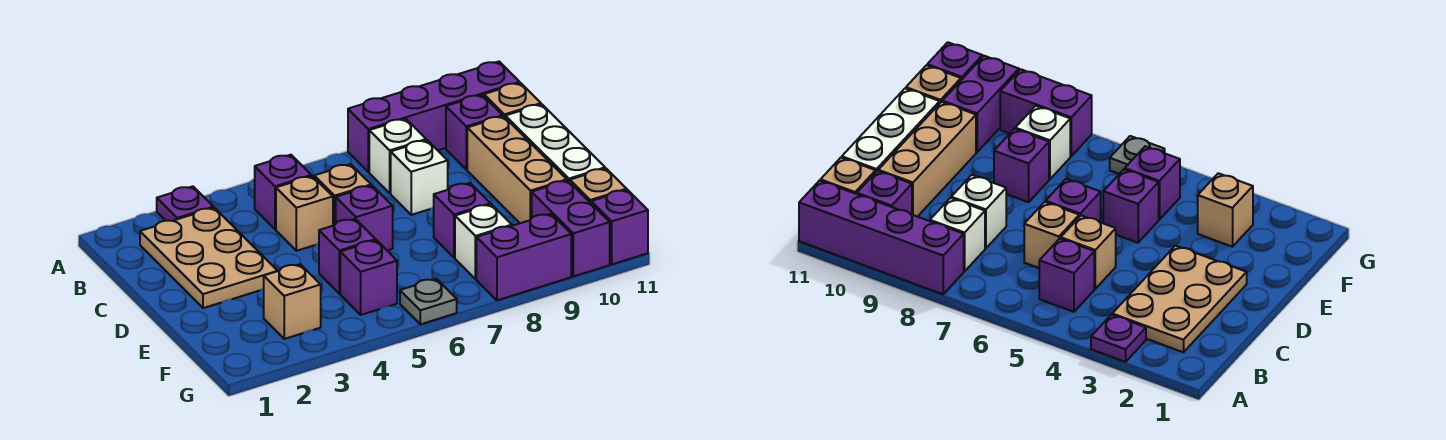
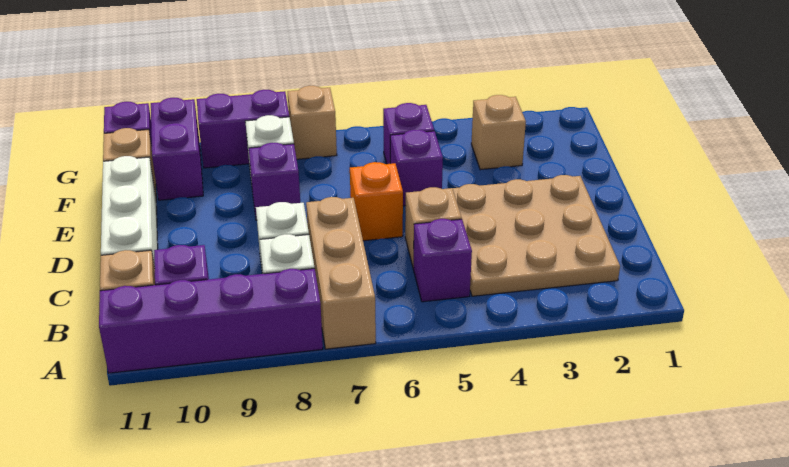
purple 1x1 plate [157,186,214,221] -> none
tan 2x3 plate [140,208,277,308] -> tan 3x3 plate [453,175,620,296]
tan 1x1 brick [314,164,371,226] -> tan 1x1 brick moved to [287,86,337,159]
tan 1x3 brick [467,116,567,223] -> tan 1x3 brick moved to [306,197,376,349]
purple 1x1 brick [336,186,393,251] -> orange 1x1 brick [350,162,403,241]
grey 1x1 plate [400,279,457,324] -> none

